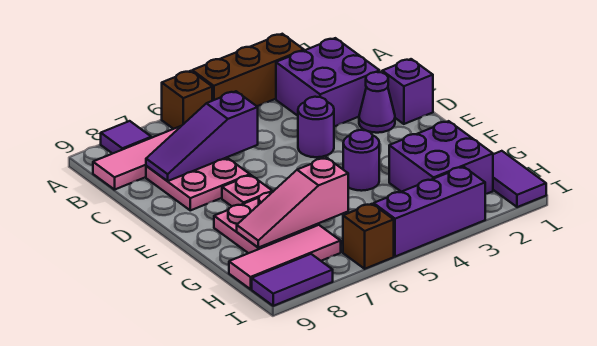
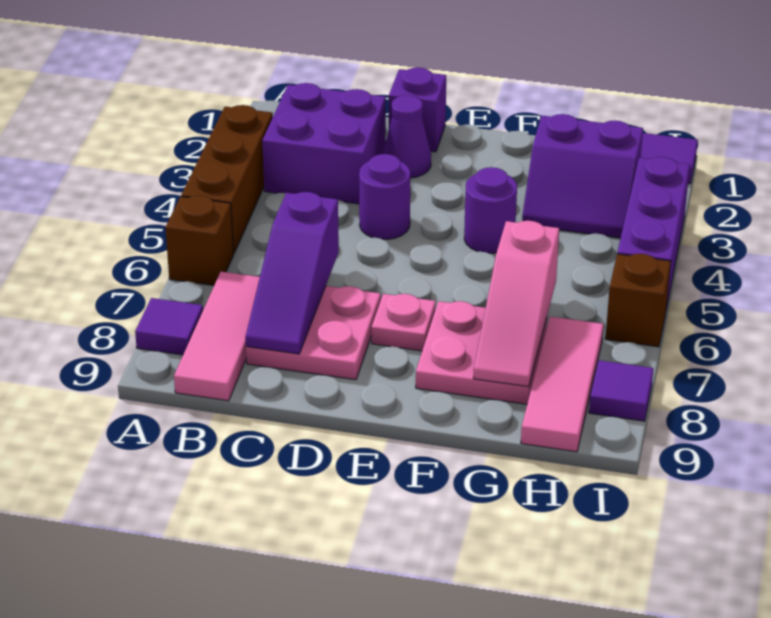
purple 2x2 brick [389,121,493,194] -> purple 2x2 slope [522,114,643,238]
purple 1x2 tile [252,254,333,306] -> purple 1x1 tile [589,360,653,421]

